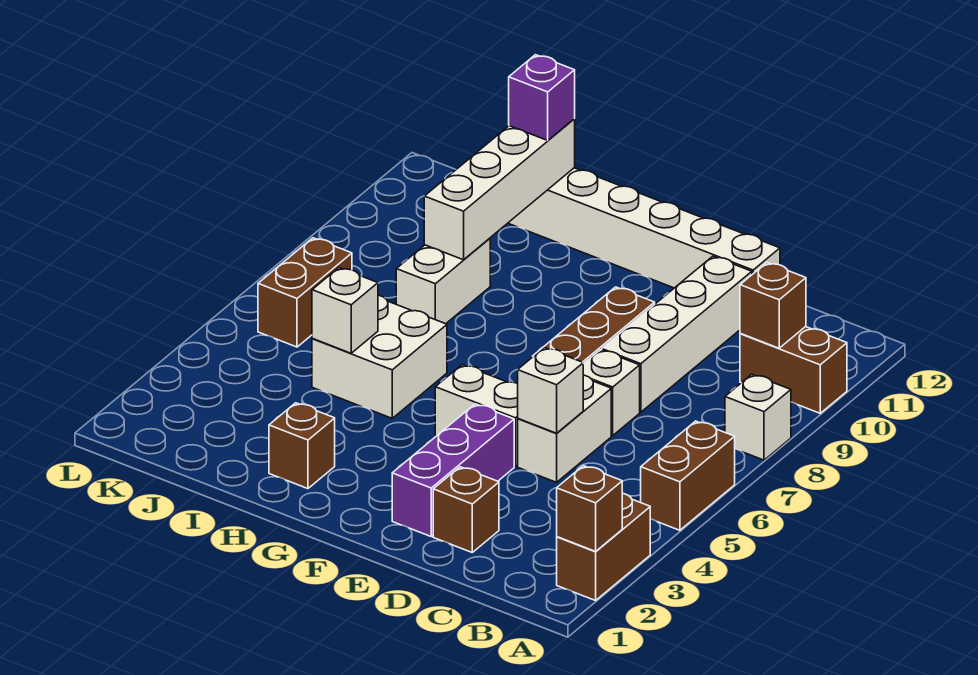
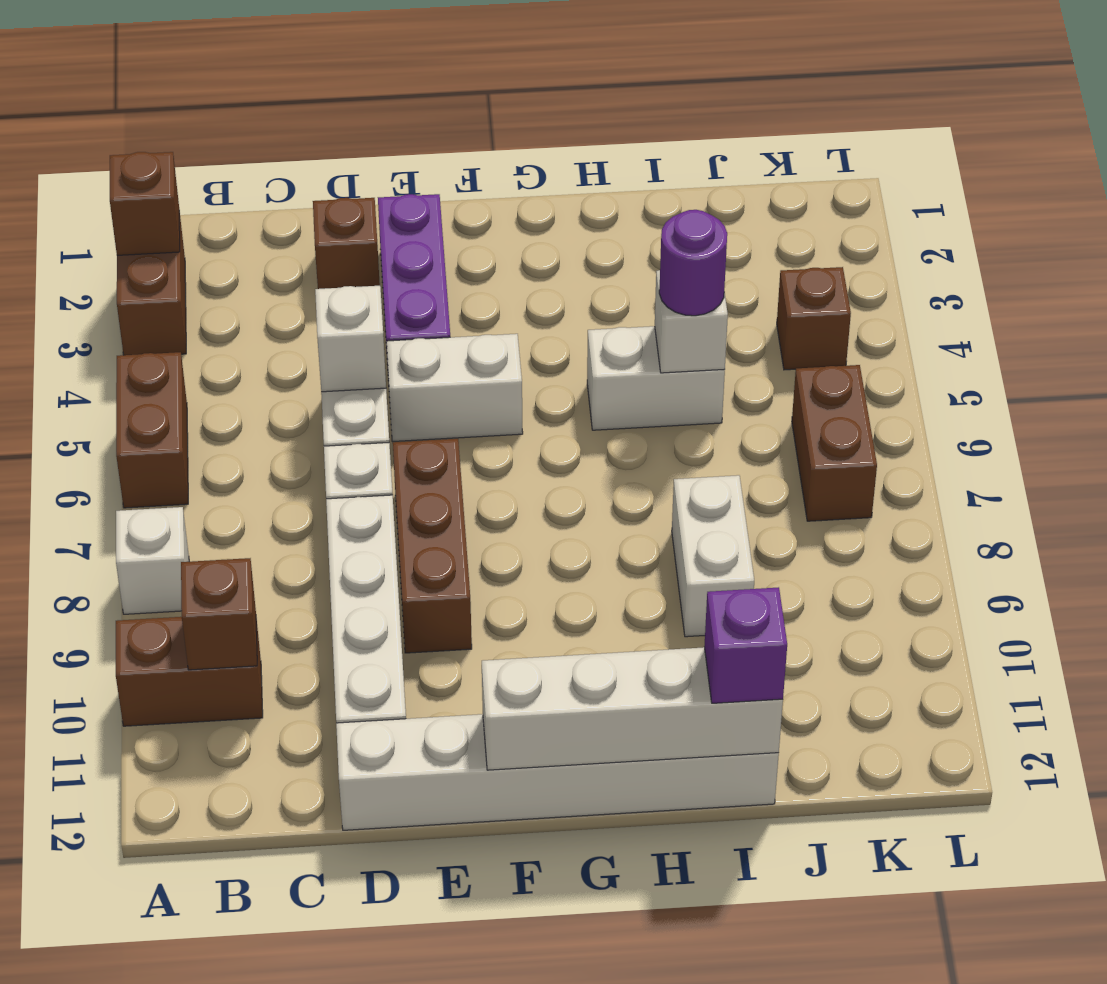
brown 1x1 brick [269,403,335,489] -> brown 1x1 brick moved to [777,267,851,370]
white 2x2 brick [312,295,447,418] -> white 1x2 brick [587,326,725,430]
none -> purple 1x1 round brick [659,210,727,316]
white 1x4 brick [424,119,575,260] -> white 1x4 brick turned to [482,647,783,770]

